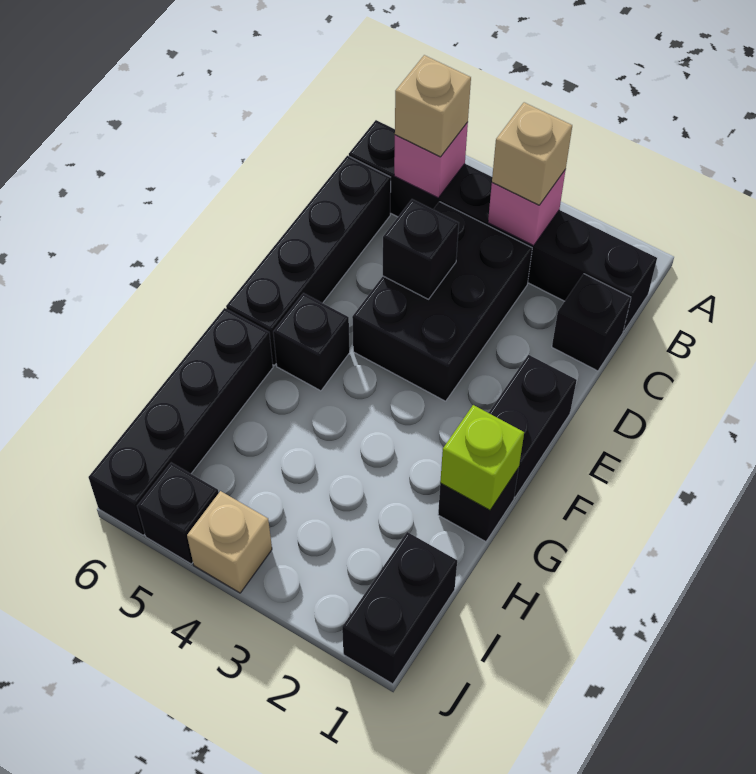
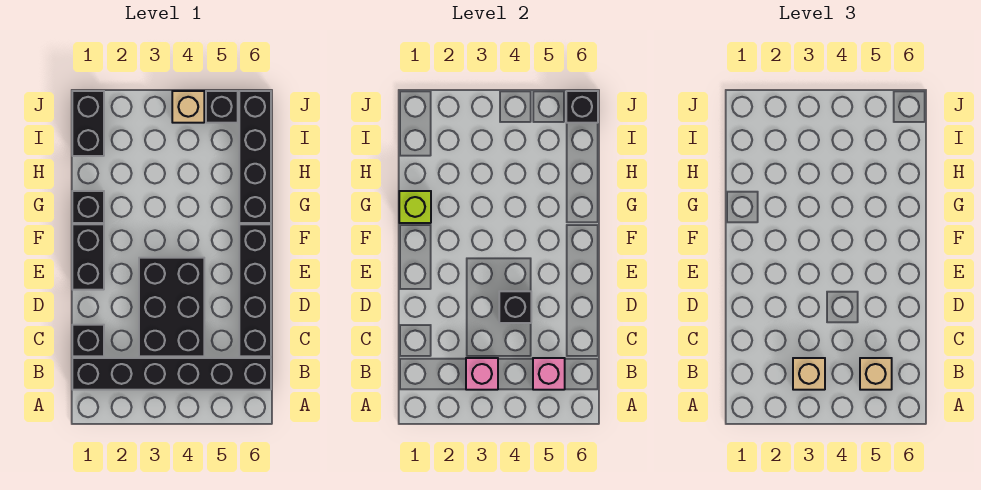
black 1x1 brick [273,293,350,391] -> black 1x1 brick moved to [566,91,598,123]

